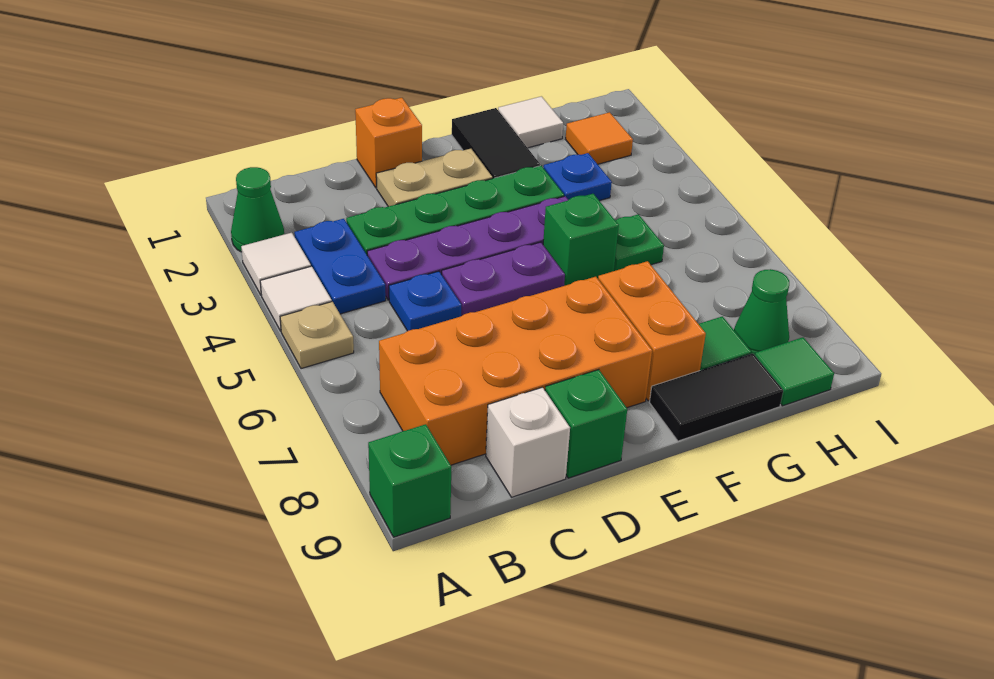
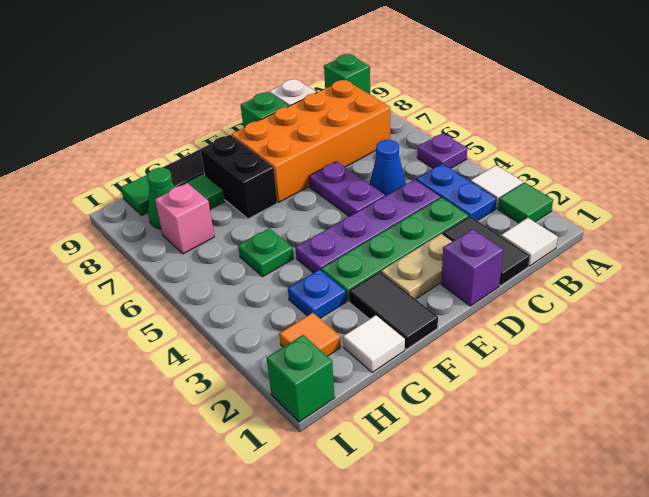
green 1x1 cone [231,167,284,252] -> green 1x1 tile [498,182,553,223]
white 1x1 tile [260,266,332,331] -> white 1x1 tile moved to [501,218,558,266]
tan 1x1 plate [280,302,354,369] -> purple 1x1 plate [417,133,467,168]
none -> black 1x2 tile [442,216,530,286]
blue 1x1 plate [389,271,461,331] -> blue 1x1 cone [370,140,406,196]
orange 1x1 brick [355,98,422,188] -> purple 1x1 brick [441,229,503,306]
purple 1x2 plate [442,242,565,316] -> purple 1x2 plate turned to [309,161,385,216]
green 1x1 brick [543,194,619,286] -> green 1x1 brick moved to [267,335,335,422]
orange 1x2 brick [598,261,706,401] -> black 1x2 brick [200,135,277,219]
none -> pink 1x1 brick [155,183,214,254]

